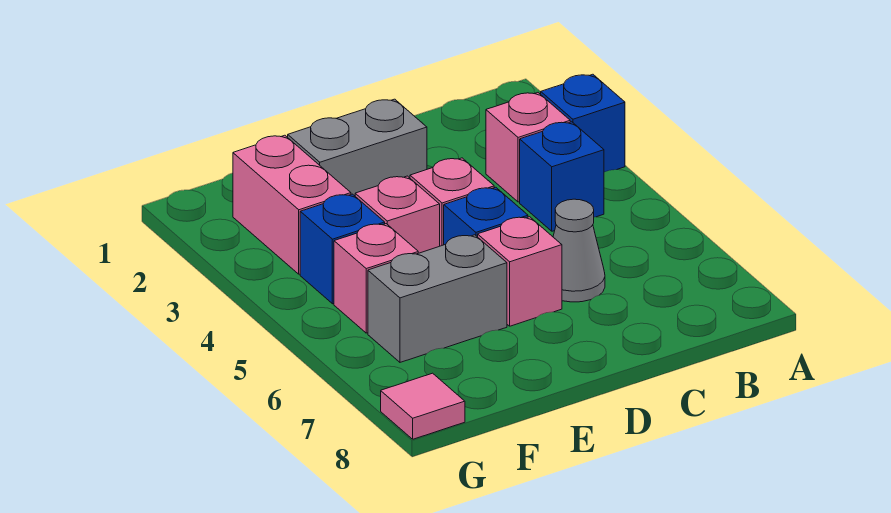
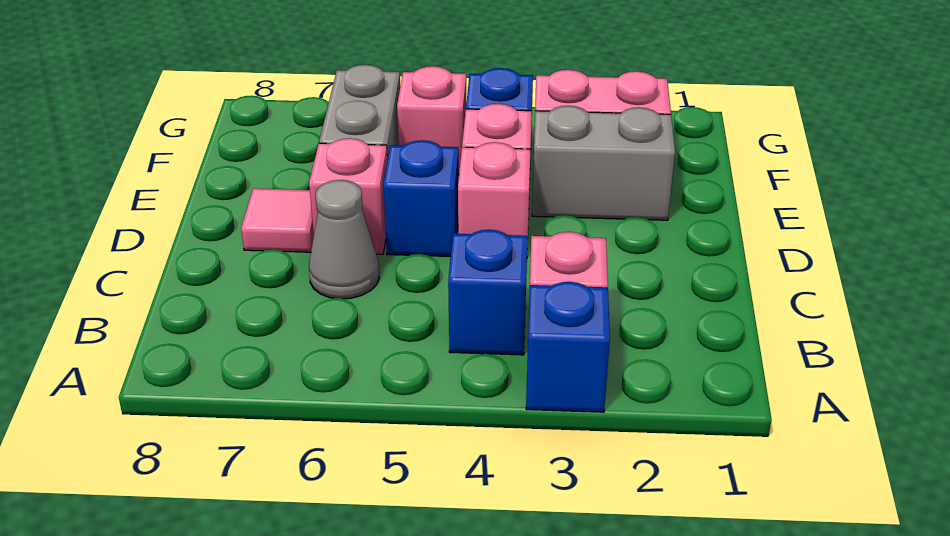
grey 1x2 brick [288,99,427,196] -> grey 1x2 brick turned to [532,106,675,220]
pink 1x1 tile [381,373,465,439] -> pink 1x1 tile moved to [241,188,314,252]

